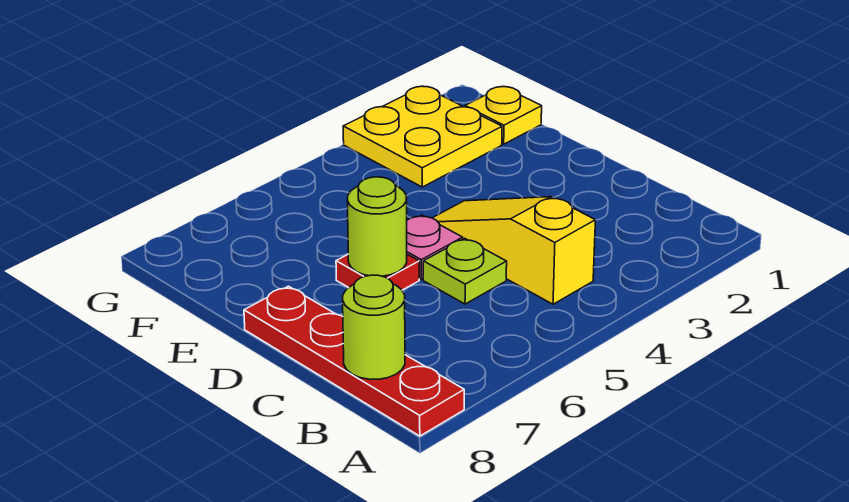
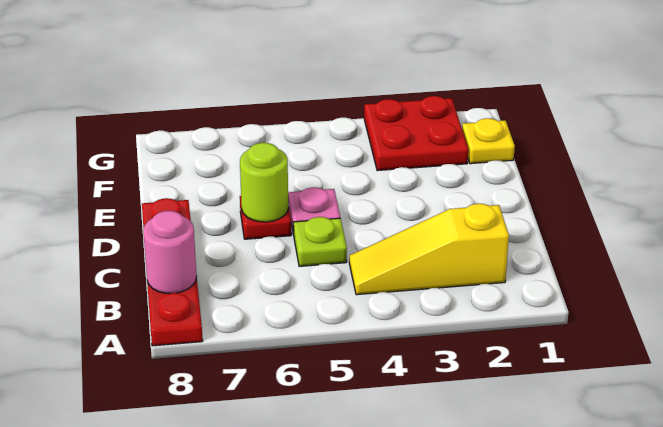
yellow 1x3 slope [433,197,595,304] -> yellow 1x3 slope turned to [349,204,509,295]
lime 1x1 round brick [343,275,405,379] -> pink 1x1 round brick [143,211,196,293]
yellow 2x2 plate [343,86,502,187] -> red 2x2 plate [364,96,468,171]

